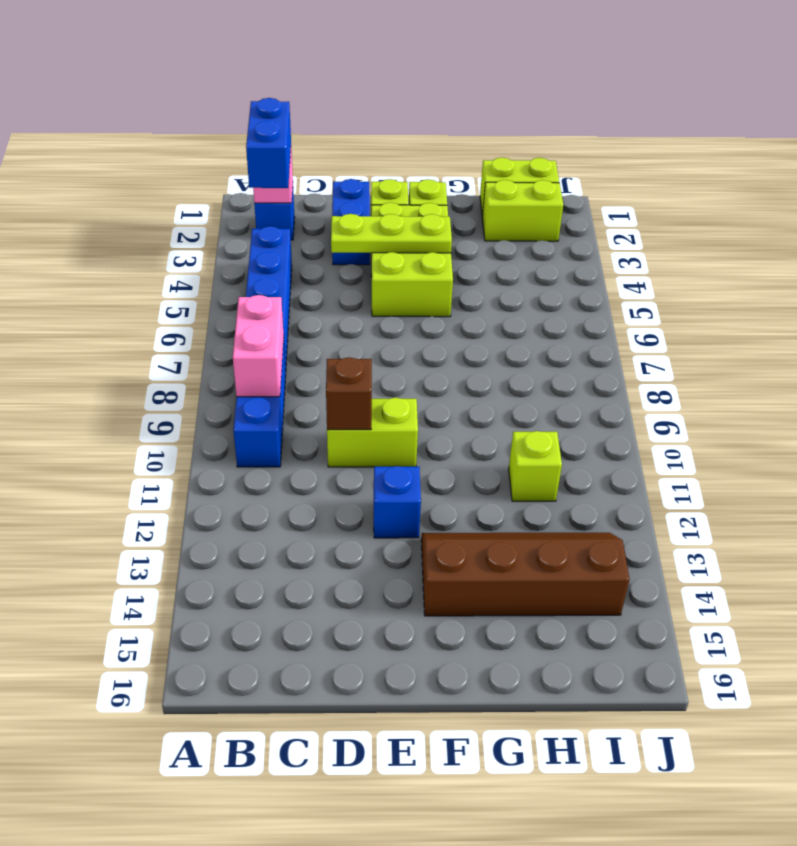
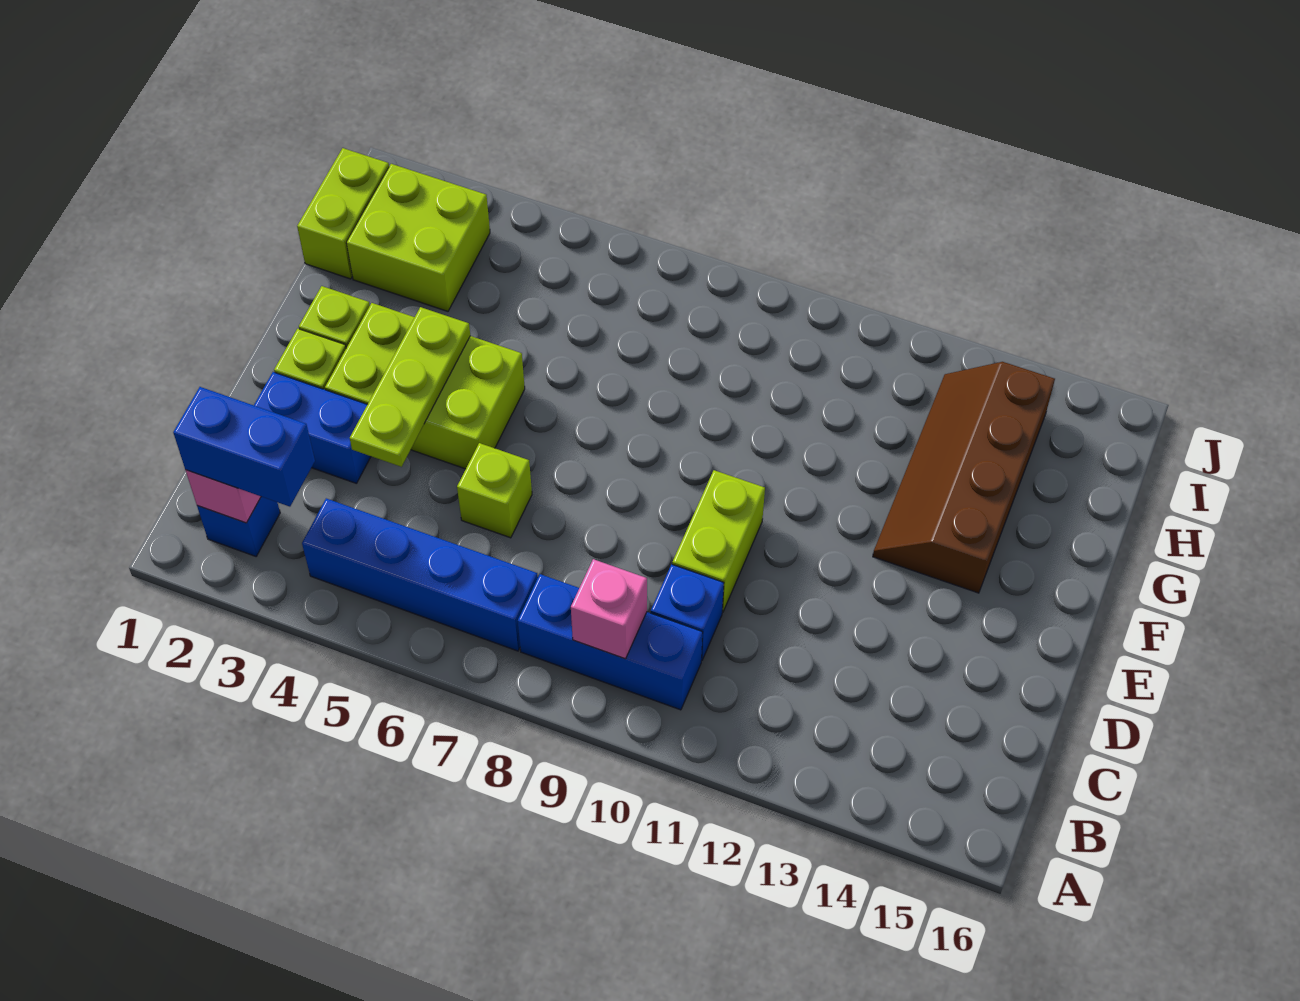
pink 1x2 brick [233,295,284,397] -> pink 1x1 brick [571,559,647,659]
brown 1x1 brick [326,357,372,430] -> none
blue 1x1 brick [374,466,421,538] -> blue 1x1 brick moved to [651,564,724,660]
lime 1x2 brick [482,180,563,241] -> lime 2x2 brick [346,164,490,311]
lime 1x1 brick [509,431,562,501] -> lime 1x1 brick moved to [457,443,532,538]

